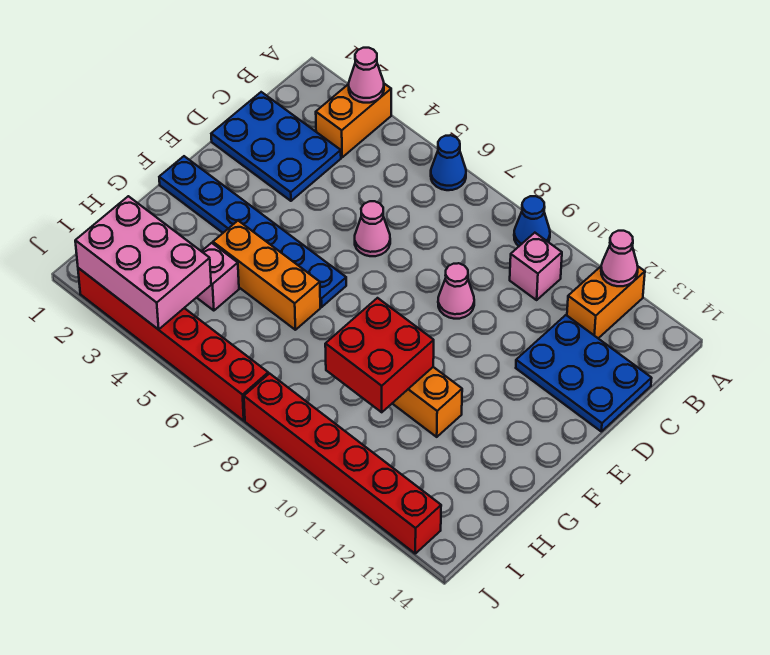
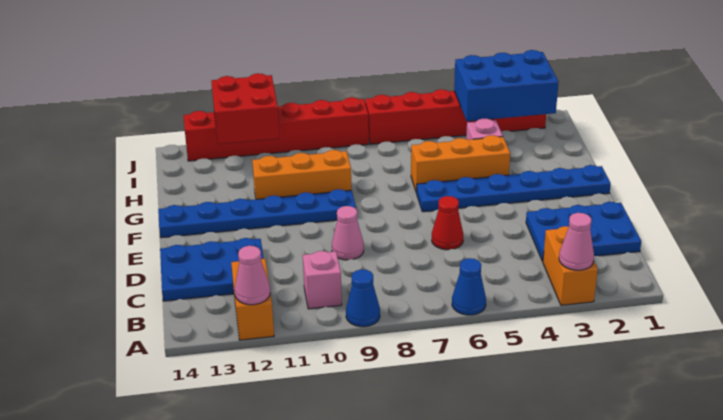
pink 1x1 cone [355,201,390,256] -> red 1x1 cone [432,196,463,250]
none -> blue 1x6 plate [158,189,356,238]
red 2x2 brick [325,298,434,412] -> red 2x2 brick moved to [211,73,279,144]
pink 2x3 brick [75,196,211,330] -> blue 2x3 brick [454,50,559,121]

